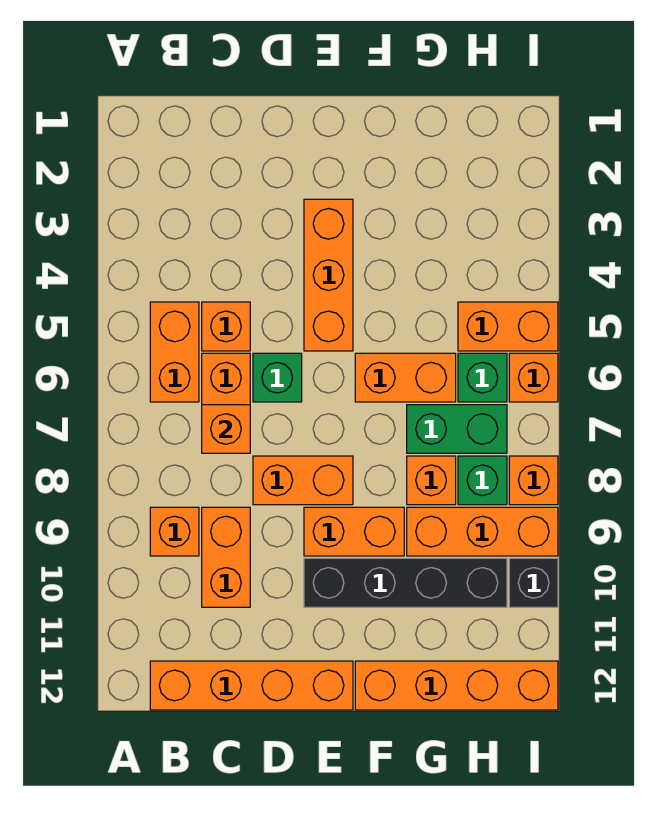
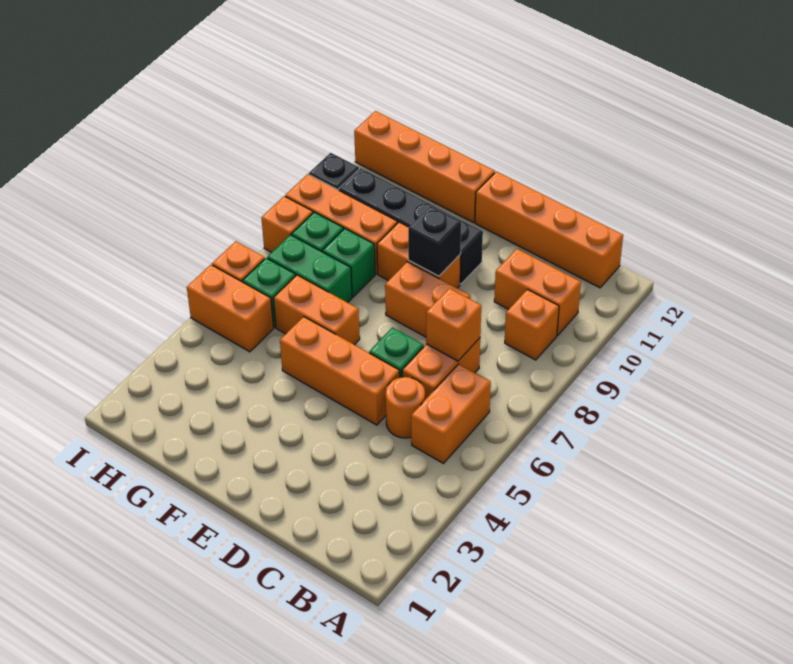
orange 1x1 brick [202,302,250,351] -> orange 1x1 round brick [386,377,425,438]
orange 1x2 brick [202,507,250,607] -> orange 1x2 brick turned to [494,249,581,335]
orange 1x3 brick [304,199,353,351] -> orange 1x3 brick turned to [280,317,400,425]
none -> black 1x1 brick [408,206,461,276]
orange 1x1 brick [407,456,456,505] -> green 1x1 brick [322,229,375,297]

